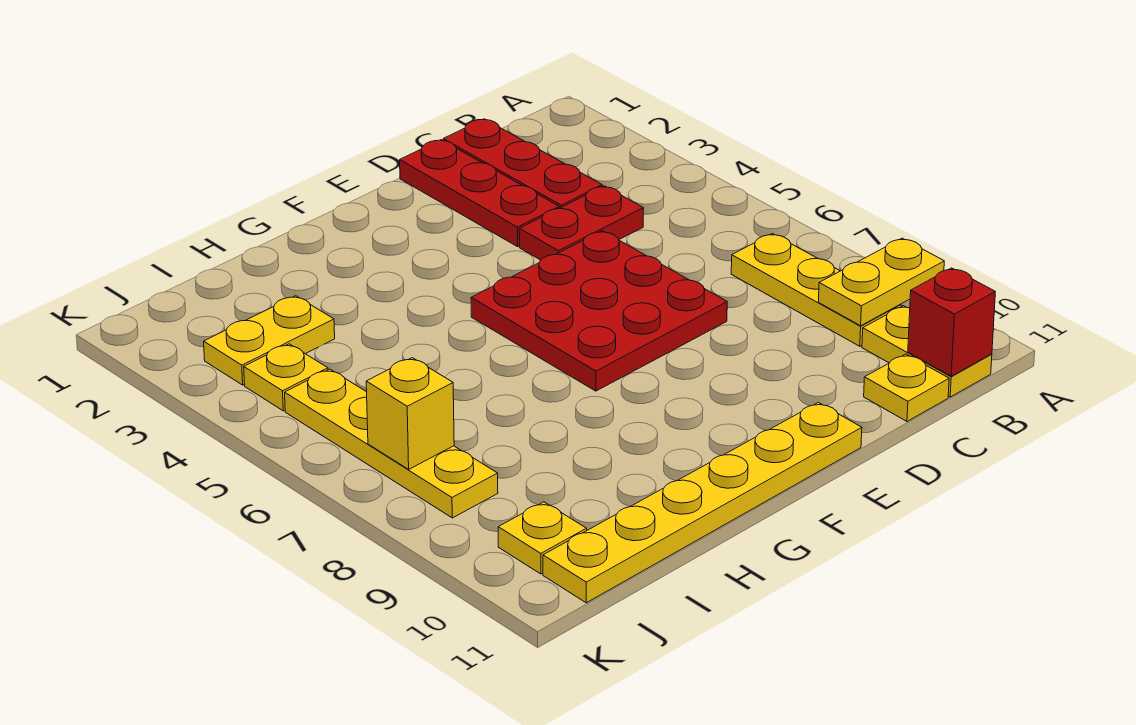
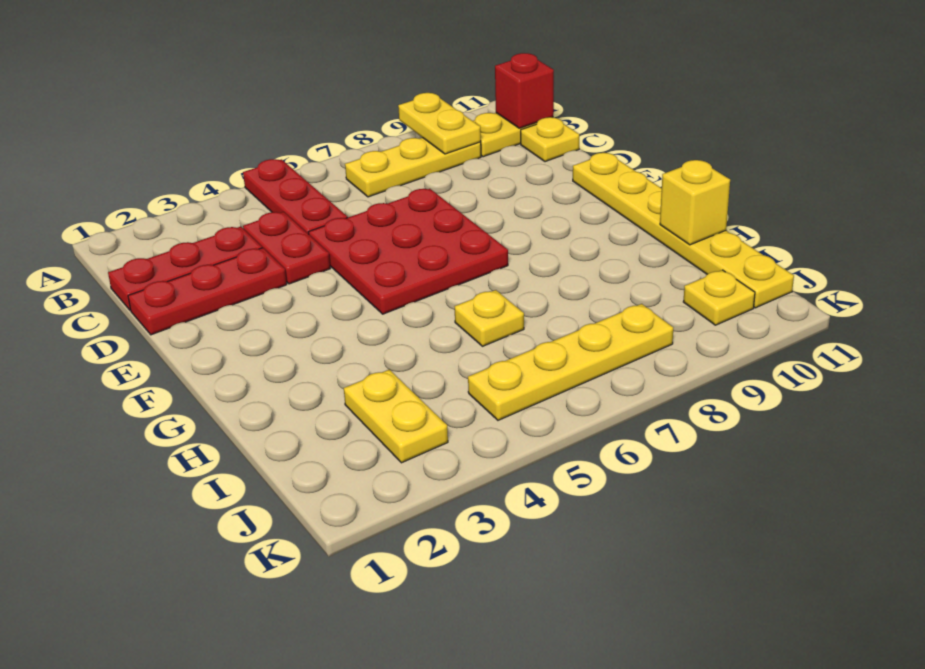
none -> red 1x3 plate [243,159,348,234]
yellow 1x1 plate [244,344,328,411] -> yellow 1x1 plate moved to [454,290,524,346]
yellow 1x1 brick [366,358,454,469] -> yellow 1x1 brick moved to [660,160,730,245]

